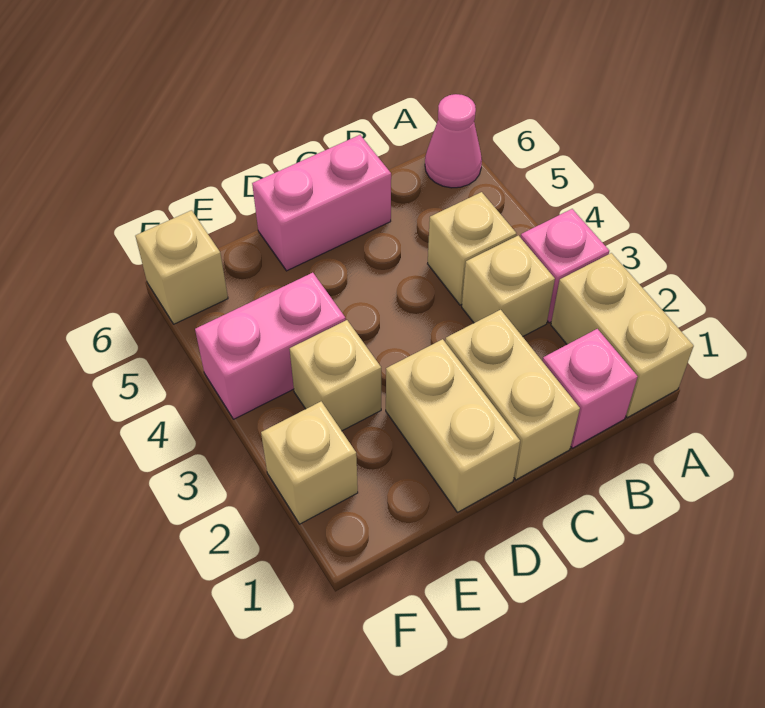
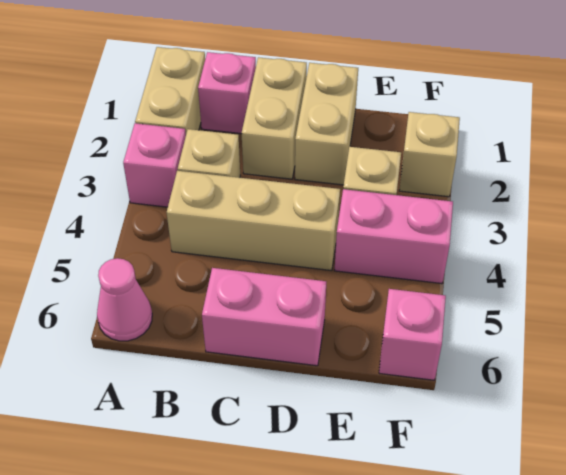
tan 1x1 brick [428,192,517,305] -> tan 1x3 brick [167,171,340,271]
tan 1x1 brick [135,210,228,324] -> pink 1x1 brick [379,289,446,380]

